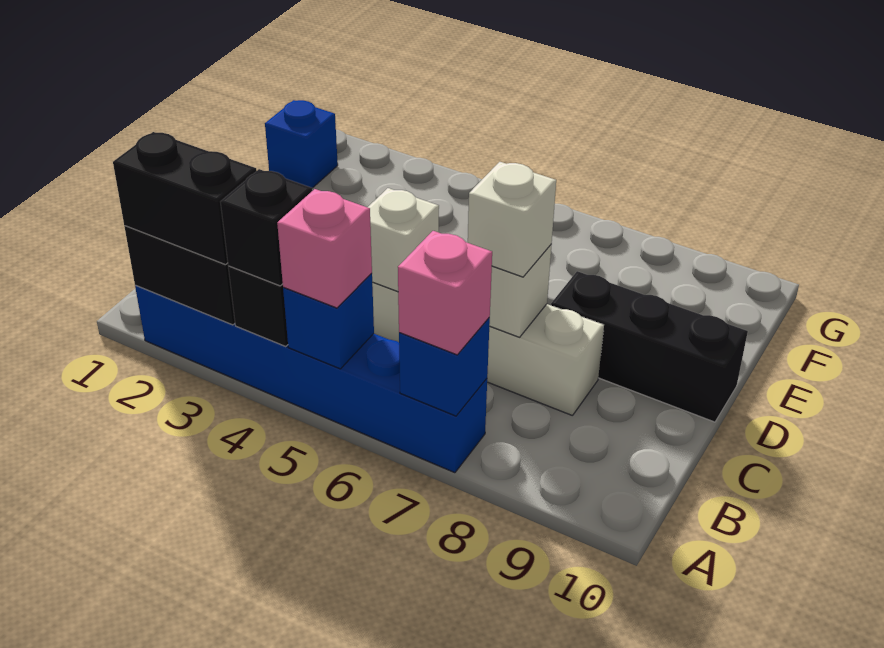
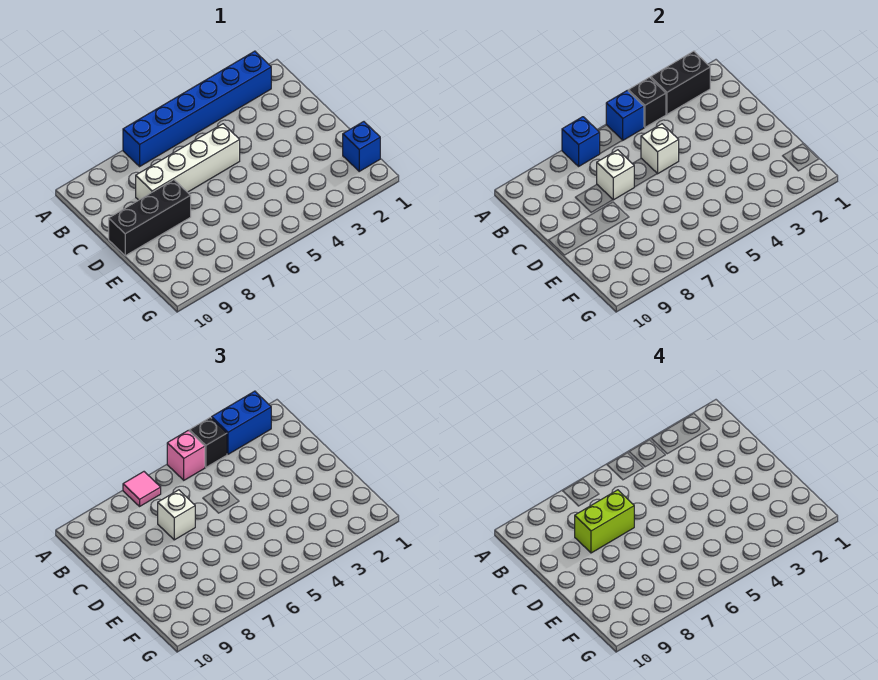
black 1x2 brick [113,132,257,265] -> blue 1x2 brick [212,391,271,454]
pink 1x1 brick [398,231,492,355] -> pink 1x1 tile [123,472,161,506]
none -> lime 1x2 brick [575,490,634,553]

